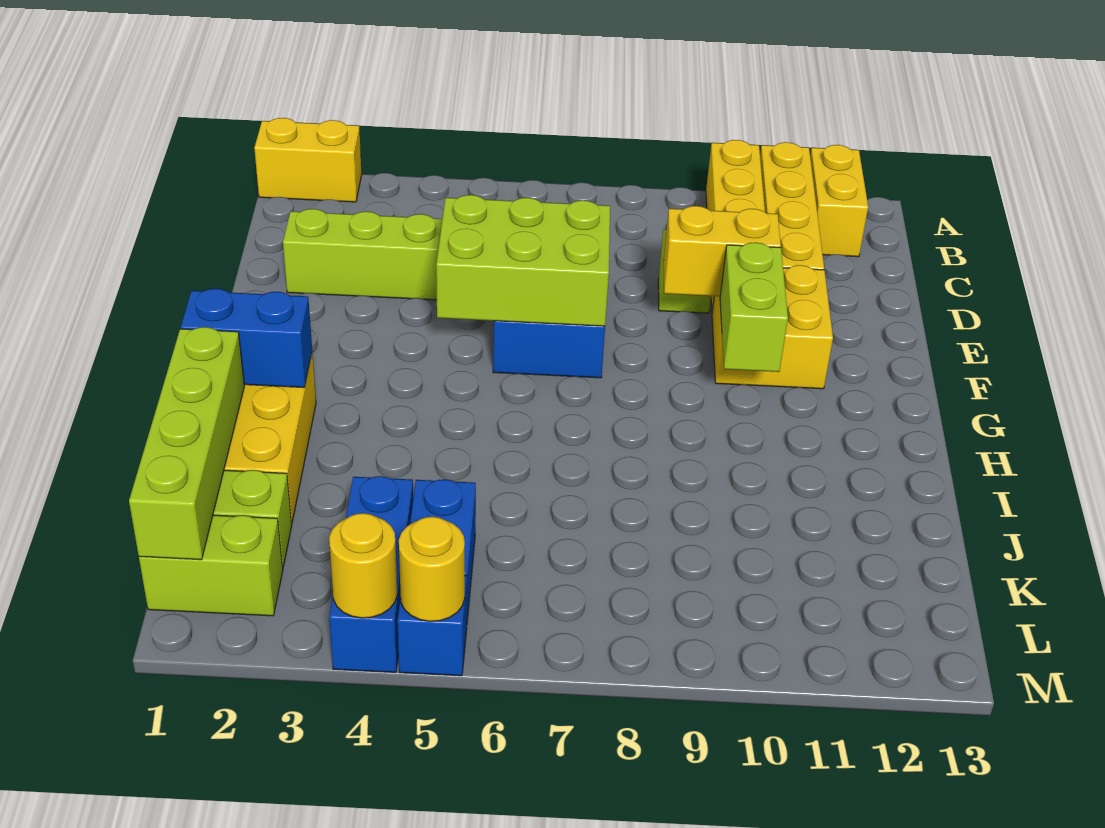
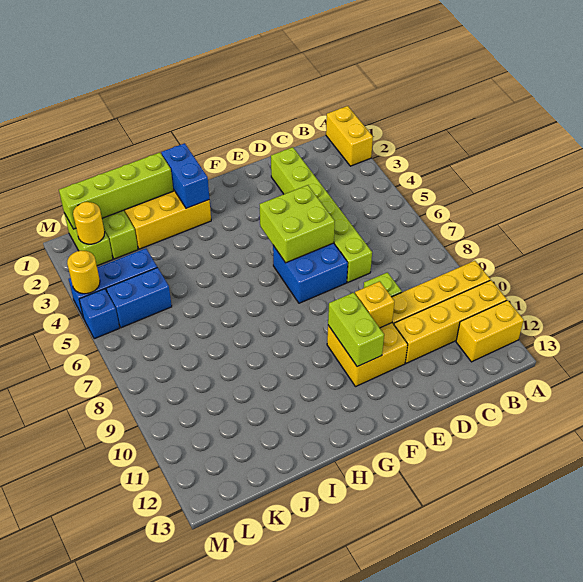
lime 2x3 brick [436,195,610,326] -> lime 2x2 brick [260,185,335,263]
yellow 1x2 brick [664,206,781,296] -> yellow 1x1 brick [355,281,395,328]
lime 1x2 brick [720,242,788,372] -> lime 1x2 brick turned to [328,293,384,367]
yellow 1x1 round brick [399,517,465,621] -> yellow 1x1 round brick moved to [73,202,105,244]

